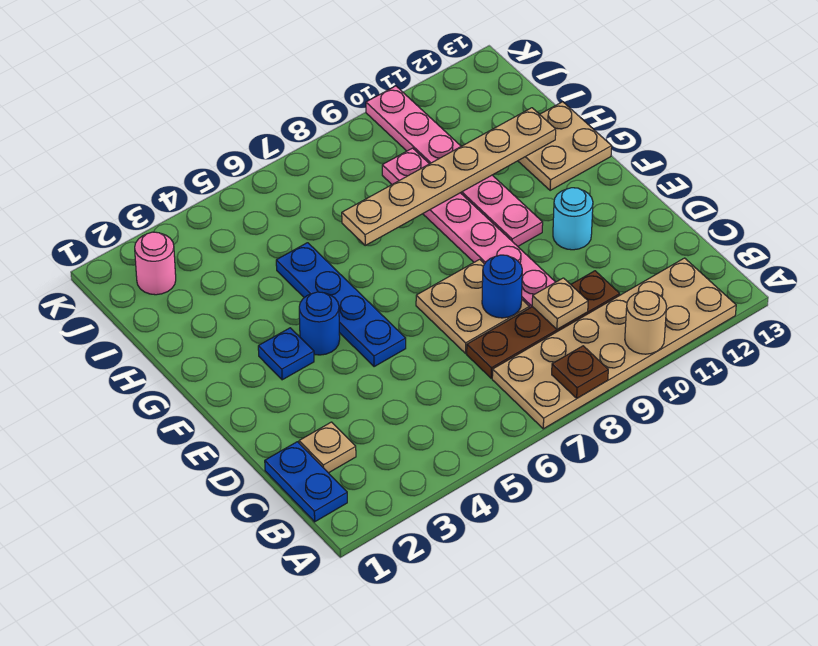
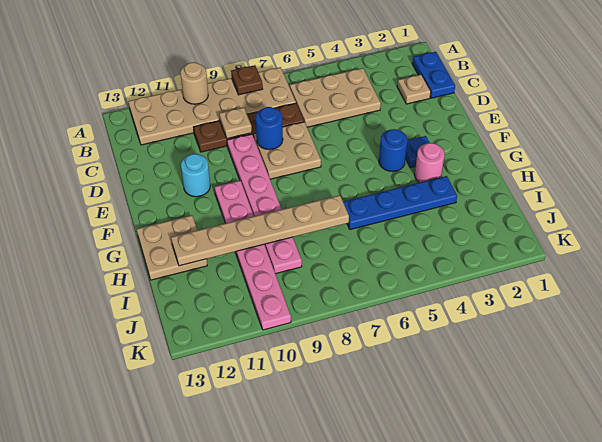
none -> tan 2x3 plate [290,68,381,127]
blue 1x4 plate [276,243,406,367] -> blue 1x4 plate turned to [343,176,457,230]
pink 1x1 round brick [135,232,176,295] -> pink 1x1 round brick moved to [415,143,445,183]

